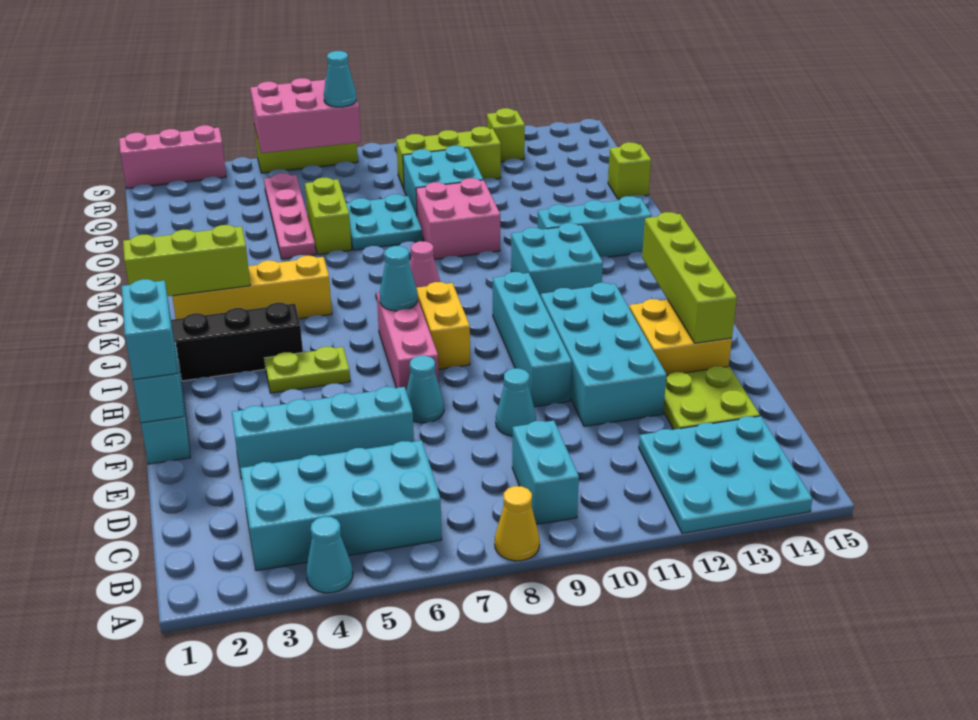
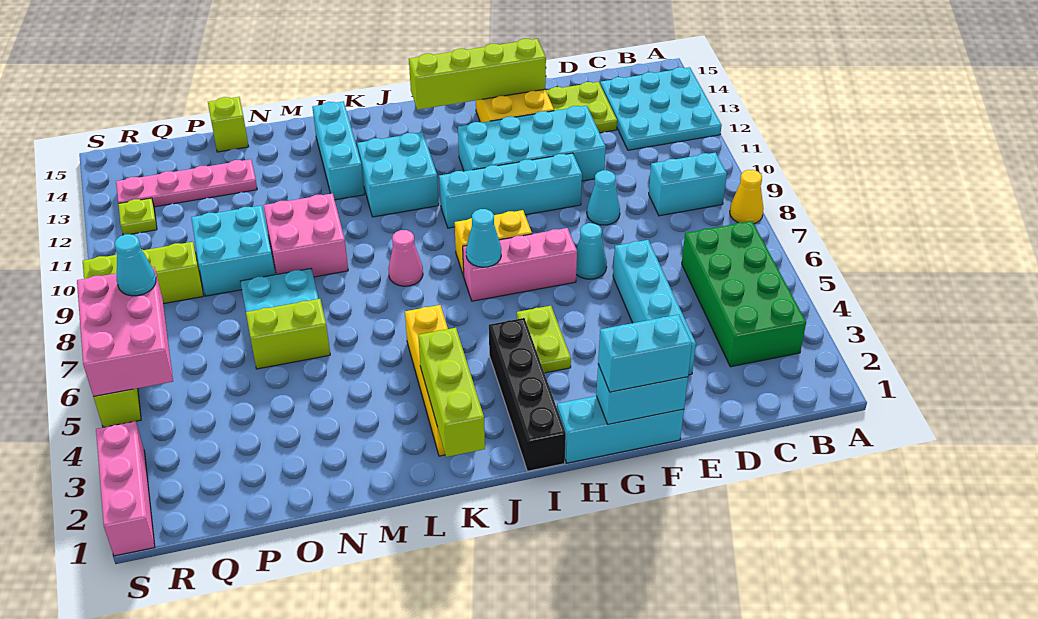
cyan 1x1 cone [306,517,353,593] -> none
cyan 2x4 brick [241,440,442,571] -> green 2x4 brick [682,221,806,367]
pink 1x4 plate [264,173,316,259] -> pink 1x4 plate moved to [116,159,257,207]
lime 1x3 brick [397,127,501,189] -> lime 1x3 brick turned to [83,242,203,304]
lime 1x1 brick [487,108,525,162] -> lime 1x1 plate [118,198,157,235]

